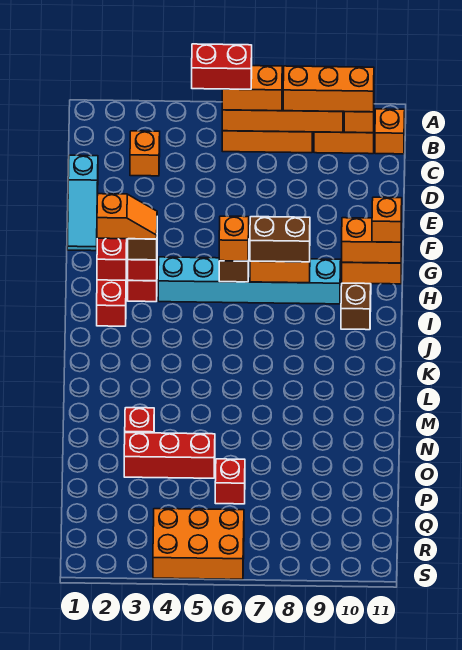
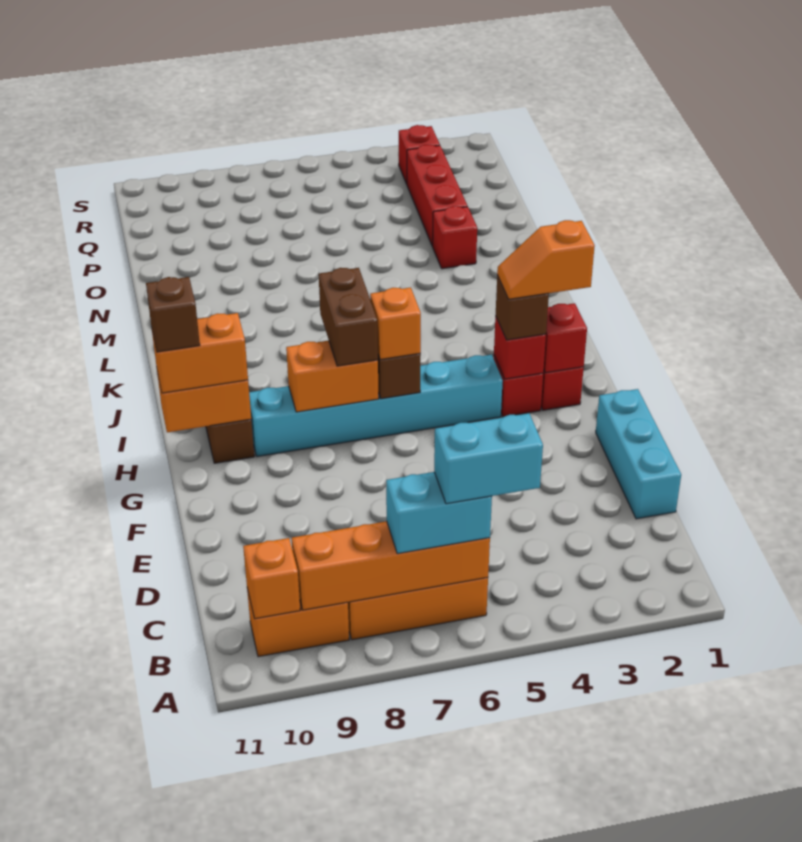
red 1x2 brick [192,44,252,89] -> cyan 1x2 brick [434,413,543,504]
orange 1x2 brick [222,66,282,111] -> cyan 1x2 brick [386,472,492,554]
orange 1x3 brick [283,66,374,112] -> none
orange 1x1 brick [375,109,405,154] -> none
orange 1x1 brick [130,131,160,176] -> none
cyan 1x3 slope [67,155,98,251] -> cyan 1x3 brick [596,389,681,519]
brown 1x2 brick [250,217,310,262] -> brown 1x2 brick turned to [319,268,378,366]
orange 1x1 brick [372,197,402,242] -> brown 1x1 brick [146,277,200,352]
red 1x3 brick [124,433,215,478] -> red 1x3 brick turned to [407,145,467,246]
red 1x1 brick [215,459,245,504] -> red 1x1 brick moved to [399,125,440,184]
orange 2x3 brick [153,509,244,579] -> none

